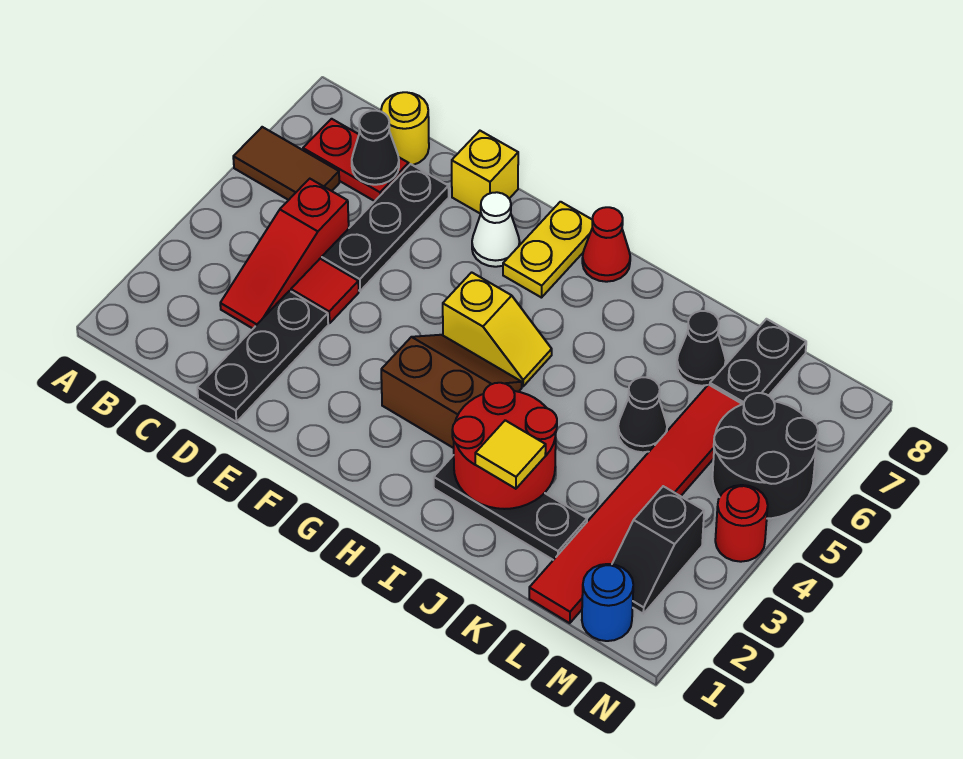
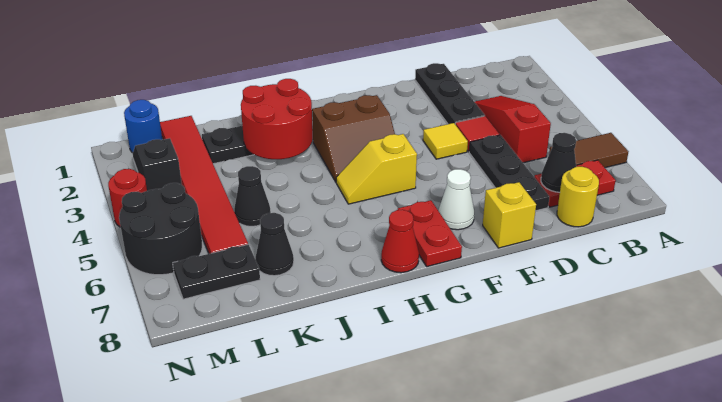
yellow 1x2 plate [503,202,592,298] -> red 1x2 plate [398,200,462,267]
yellow 1x1 tile [475,420,546,489] -> yellow 1x1 tile moved to [423,123,468,159]
black 1x2 plate [710,319,806,404] -> black 1x2 plate turned to [173,244,260,299]

